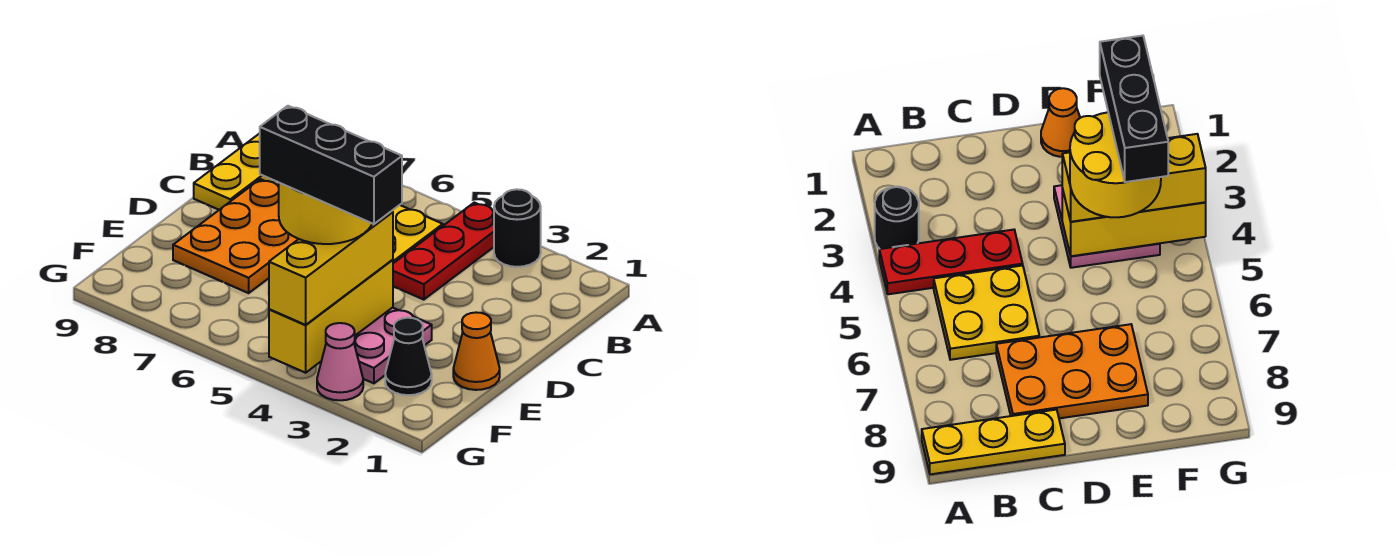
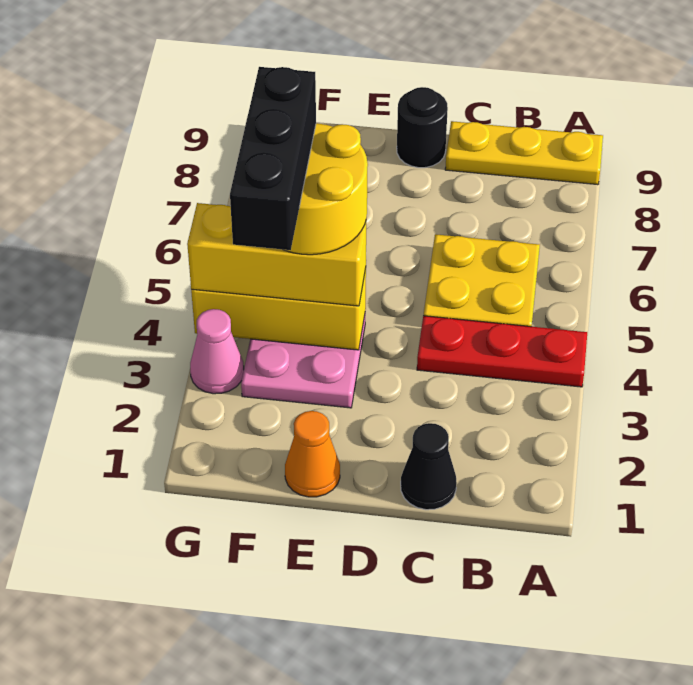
black 1x1 round brick [494,189,541,267] -> black 1x1 round brick moved to [397,87,448,168]
orange 2x3 plate [173,179,298,293] -> none
black 1x1 cone [385,318,432,395] -> black 1x1 cone moved to [401,423,457,510]

